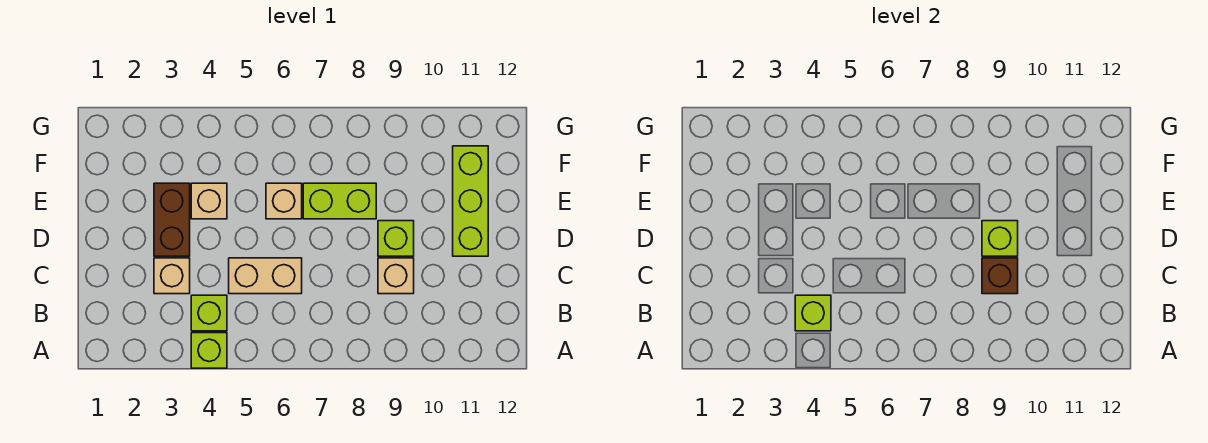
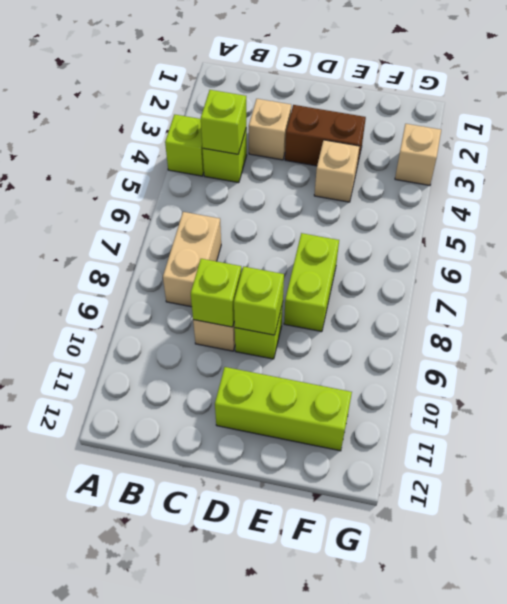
tan 1x2 brick [229,258,302,294] -> tan 1x2 brick moved to [163,212,221,307]
brown 1x1 brick [982,258,1018,294] -> lime 1x1 brick [191,259,241,327]
tan 1x1 brick [266,183,302,219] -> tan 1x1 brick moved to [395,124,441,185]

